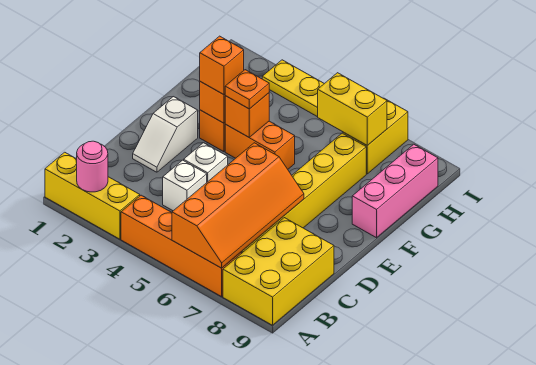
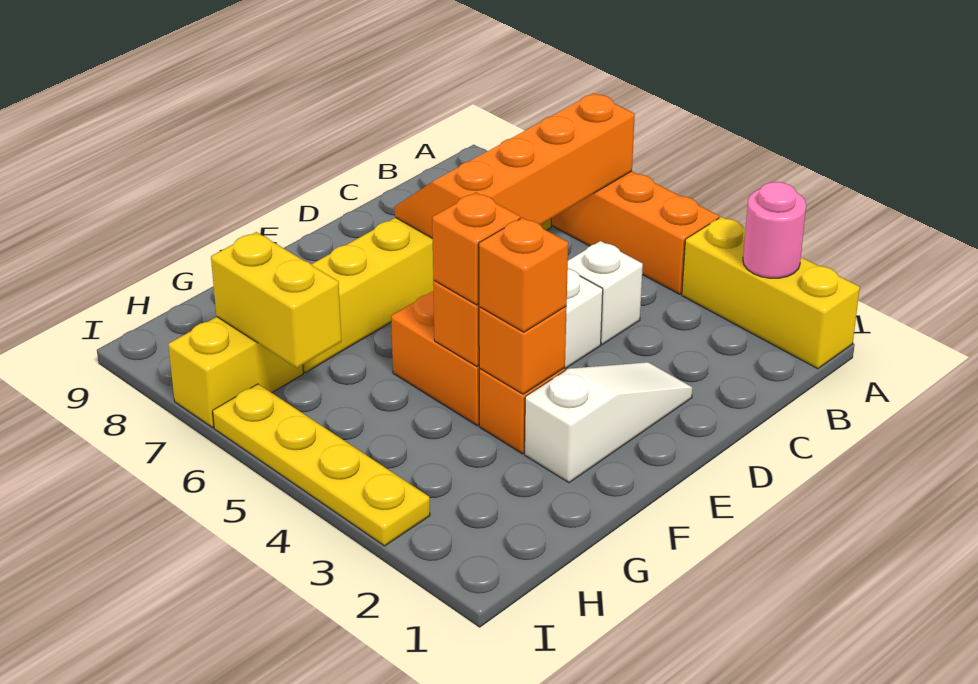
yellow 2x3 brick [223,218,334,325] -> none
white 1x2 slope [133,97,198,172] -> white 1x3 slope [525,362,693,483]
orange 1x1 plate [225,70,269,109] -> orange 1x1 brick [432,192,520,305]
pink 1x3 brick [352,144,438,238] -> none

